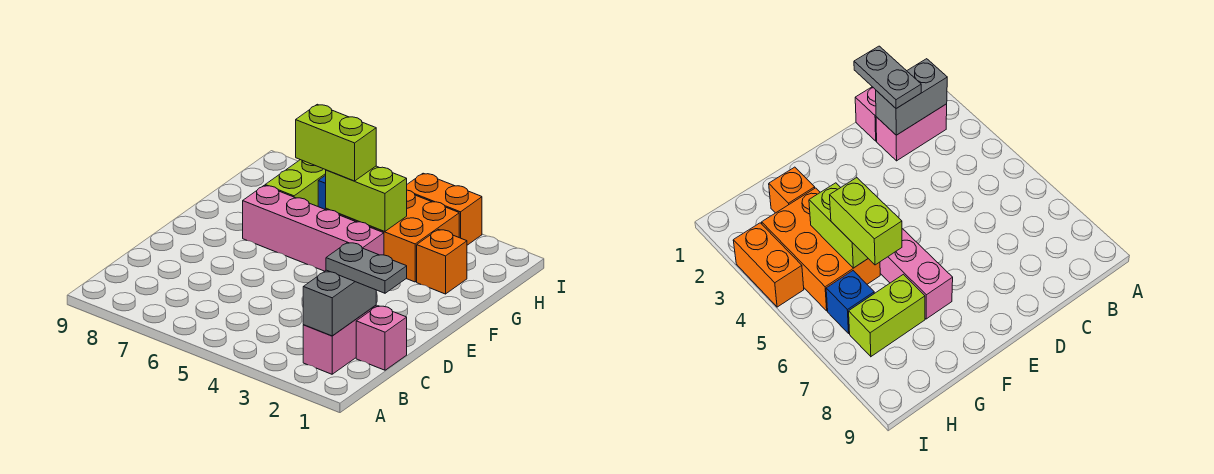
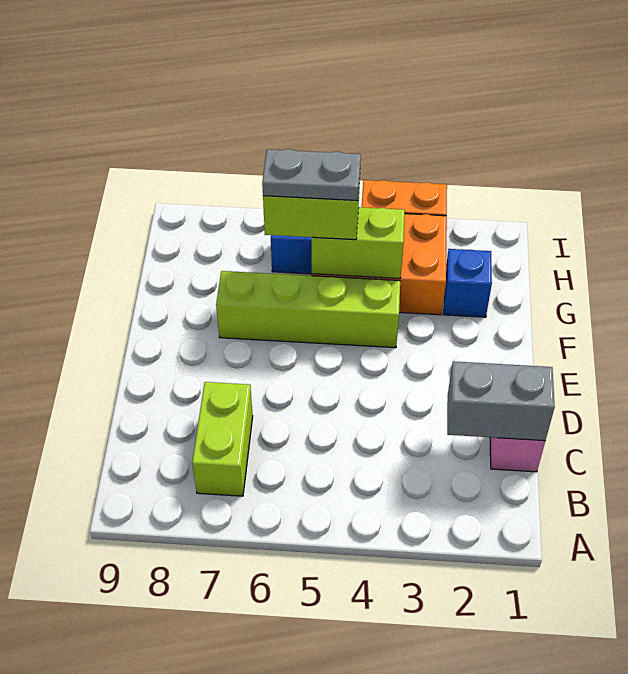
pink 1x2 brick [303,305,376,374] -> none
grey 1x2 brick [303,270,376,336] -> grey 1x2 brick turned to [447,361,555,441]
grey 1x2 plate [326,242,407,293] -> grey 1x2 plate moved to [262,149,361,201]
pink 1x4 brick [243,185,384,271] -> lime 1x4 brick [216,271,400,348]
orange 1x1 brick [417,229,467,294] -> blue 1x1 brick [444,249,492,317]
lime 1x2 brick [265,160,326,206] -> lime 1x2 brick moved to [192,382,253,496]

